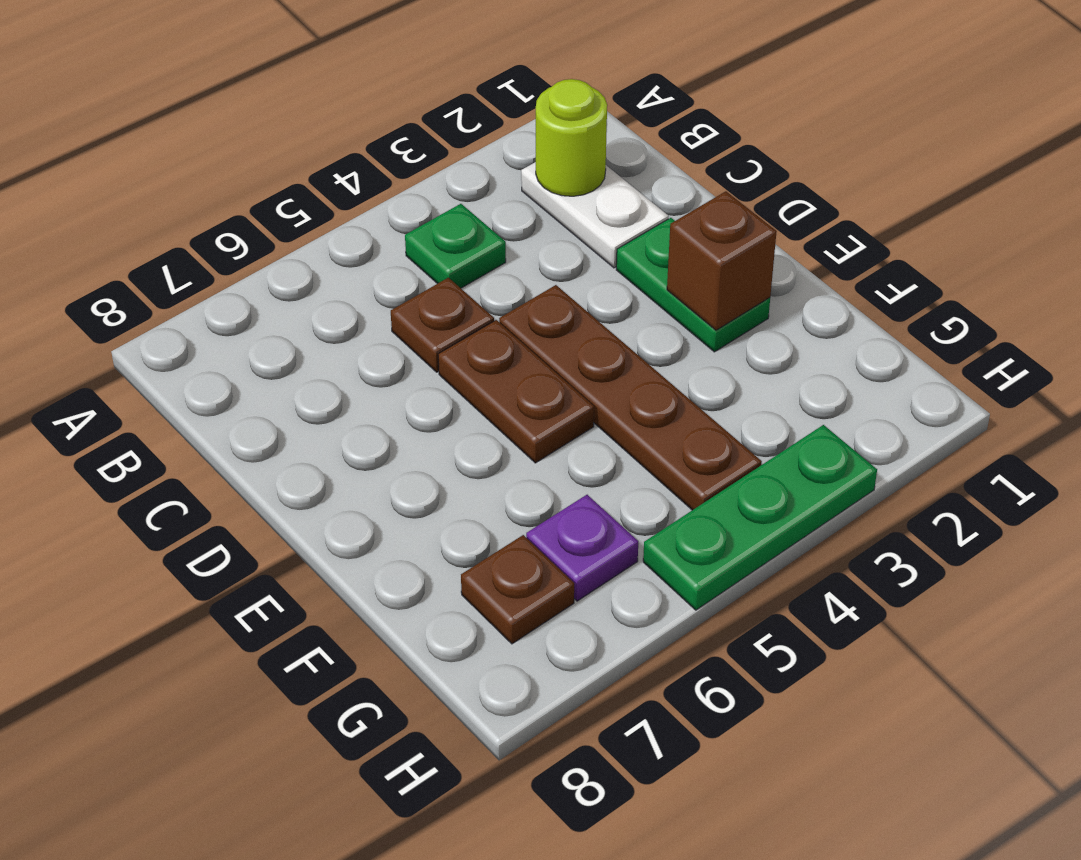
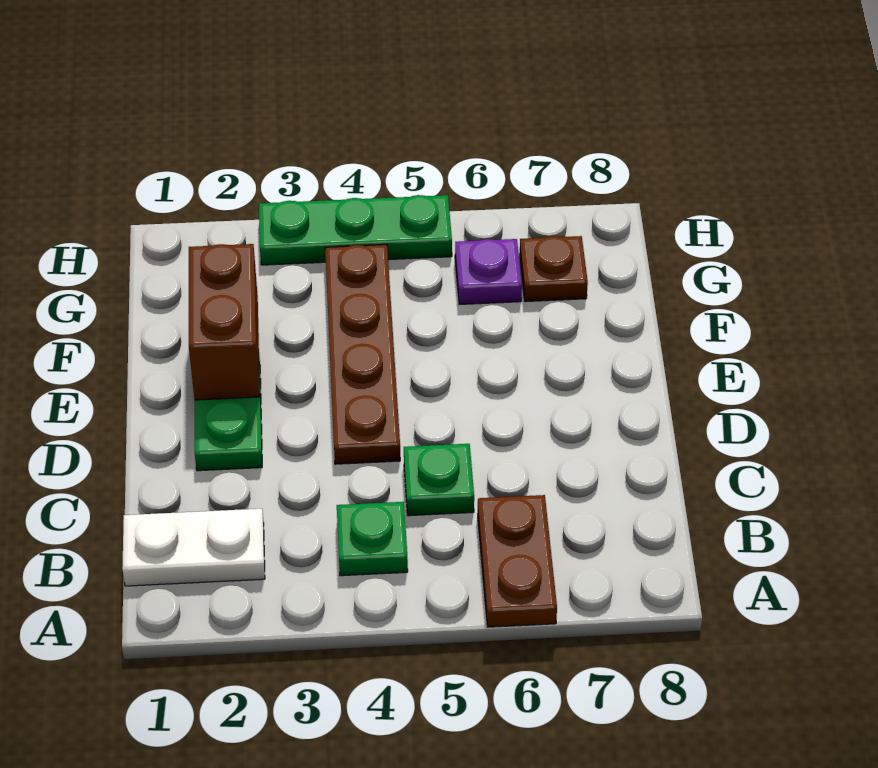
white 1x2 plate [521,162,669,268] -> white 1x2 plate turned to [122,509,265,586]
lime 1x1 round brick [536,79,607,196] -> none
brown 1x1 plate [391,278,494,372] -> green 1x1 plate [404,444,474,516]
brown 1x2 plate [438,320,594,463] -> brown 1x2 plate moved to [478,495,557,627]
brown 1x1 brick [667,191,777,330] -> brown 1x2 brick [189,244,260,400]

